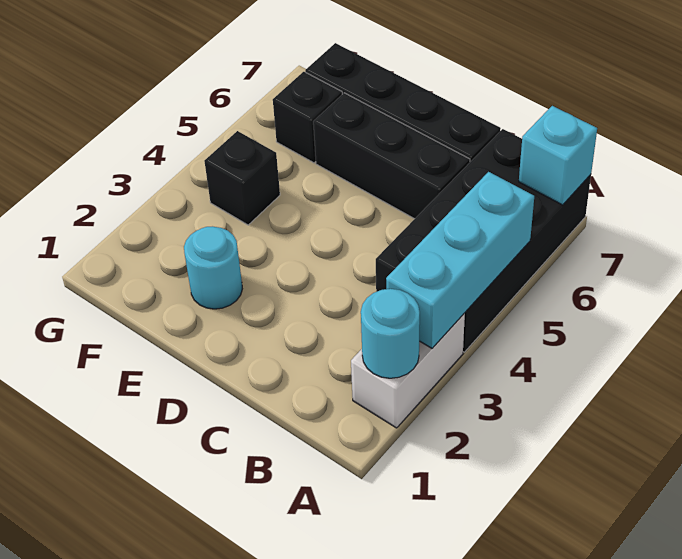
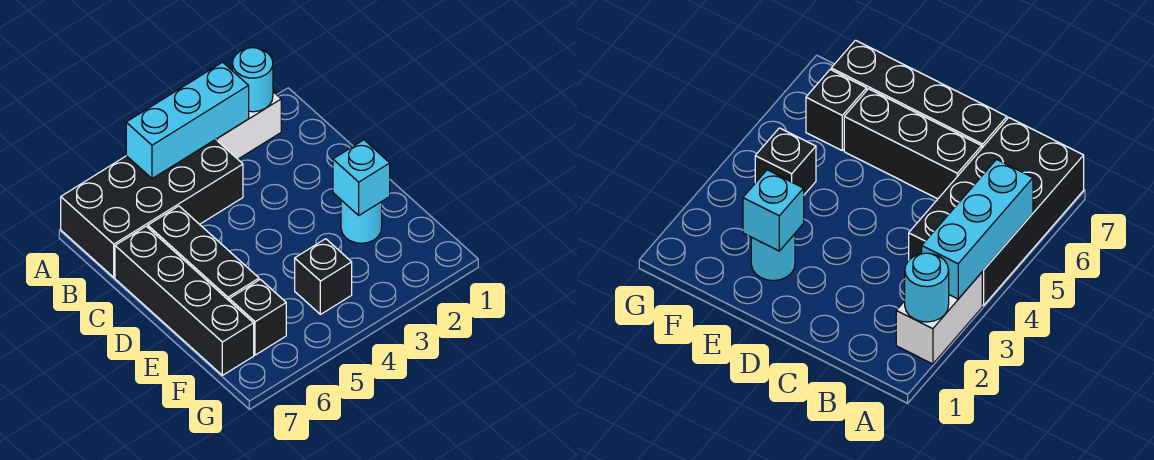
cyan 1x1 brick [519,106,597,205] -> cyan 1x1 brick moved to [333,140,390,215]

